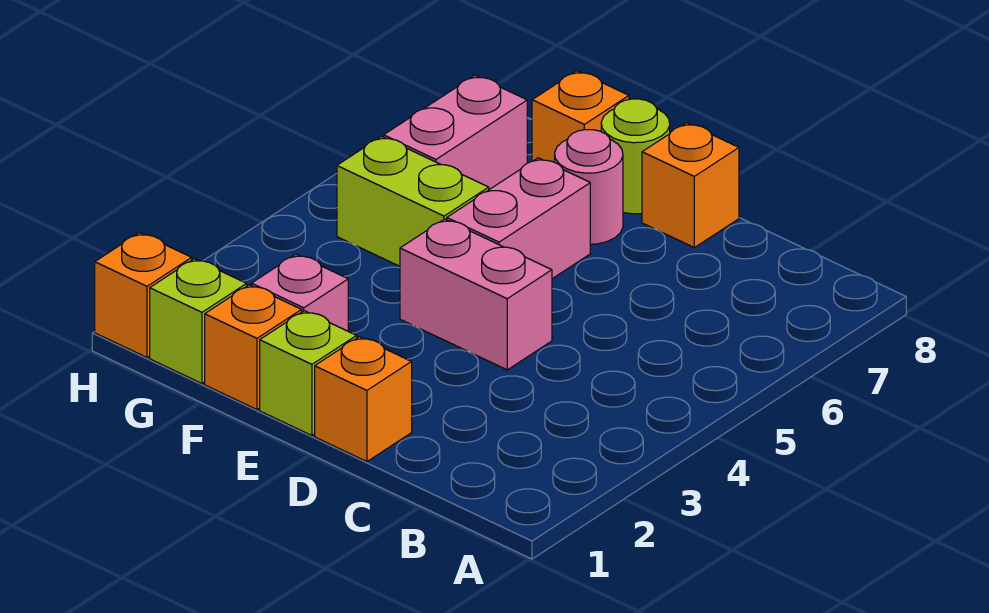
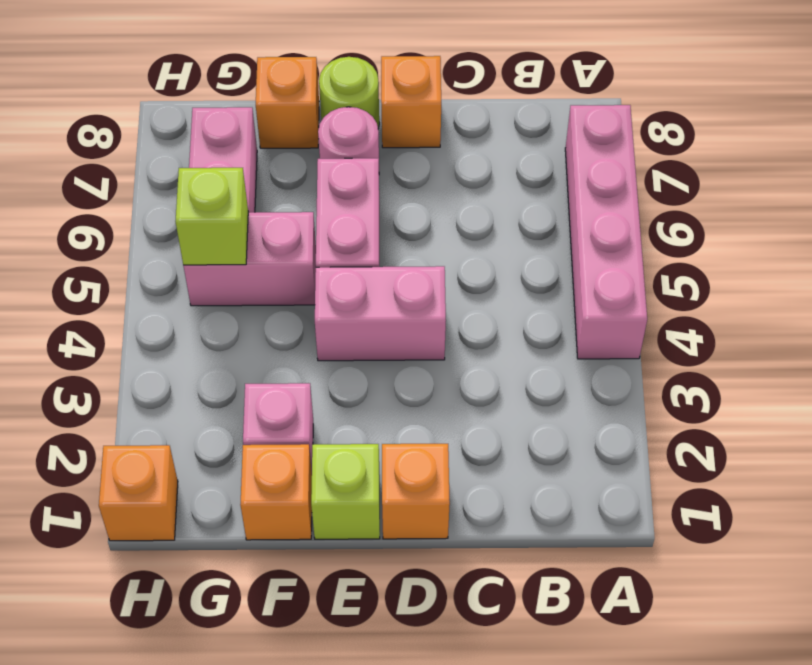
none -> pink 1x4 brick [565,105,647,359]
lime 1x2 brick [337,136,489,266] -> pink 1x2 brick [183,212,316,306]
lime 1x1 brick [150,259,247,383] -> lime 1x1 brick moved to [175,168,248,265]

